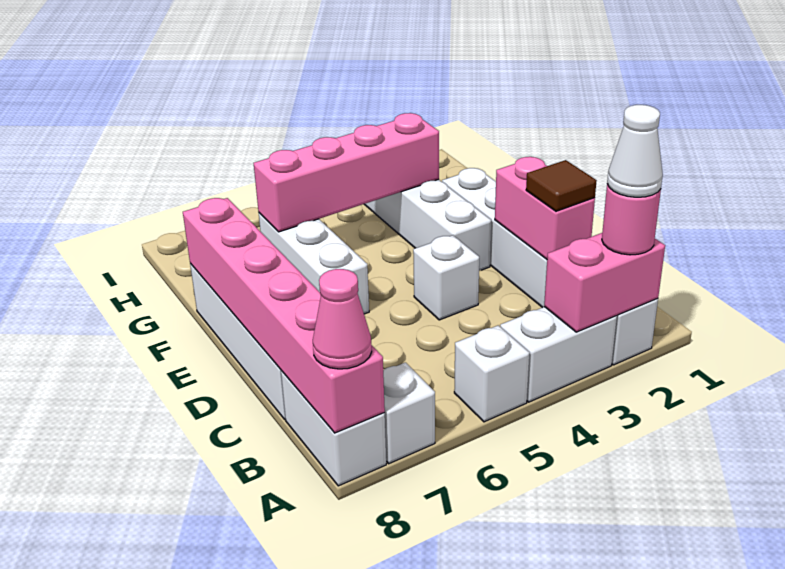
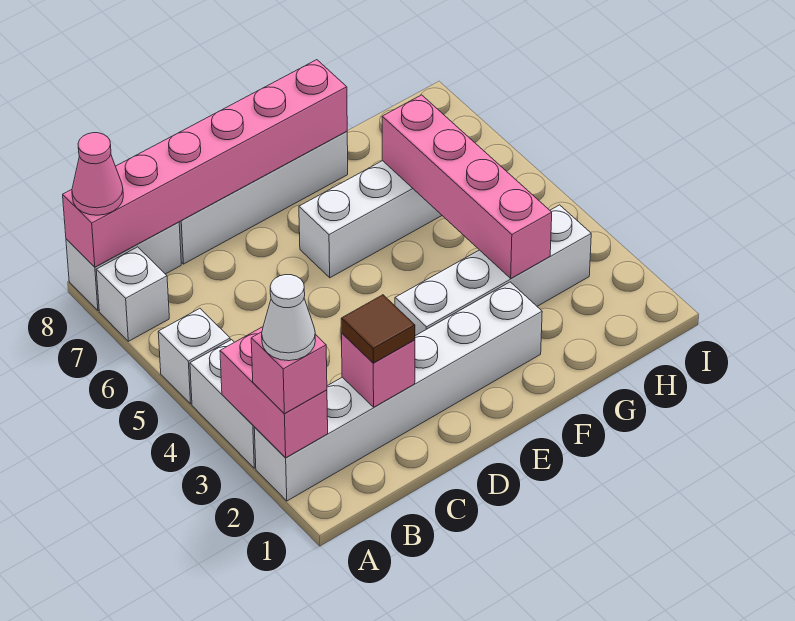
pink 1x1 round brick [602,184,661,255] -> pink 1x1 brick [251,332,327,414]
pink 1x2 brick [495,157,595,259] -> pink 1x1 brick [342,334,415,407]
white 1x1 brick [413,235,479,320] -> none

